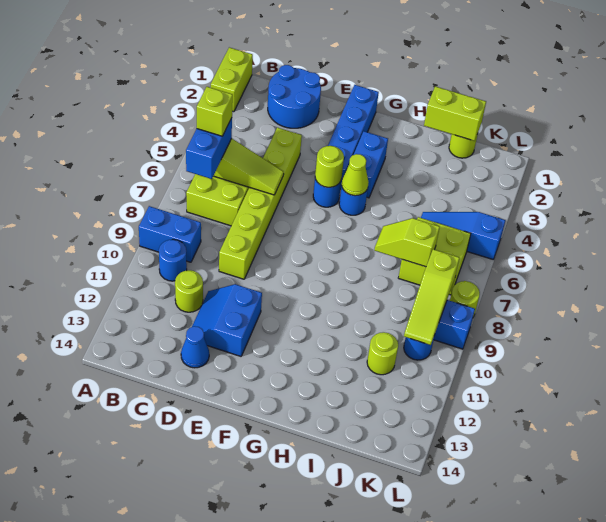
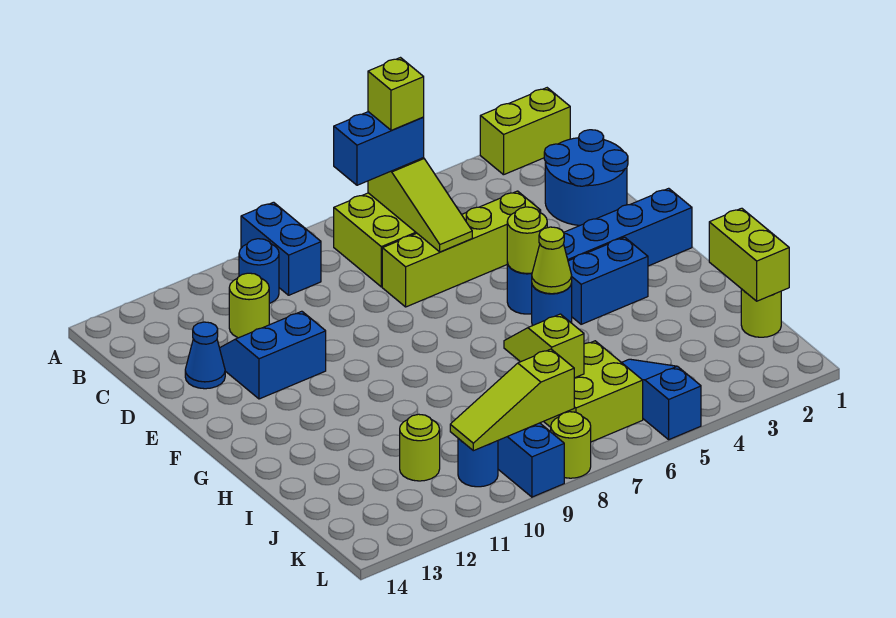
lime 1x6 brick [219,128,302,279] -> lime 1x4 brick [382,191,541,307]

